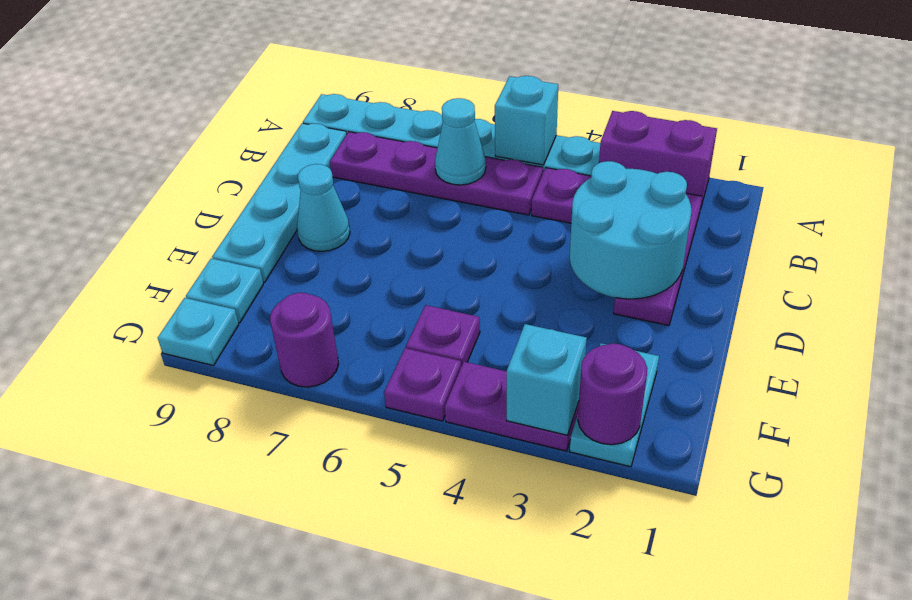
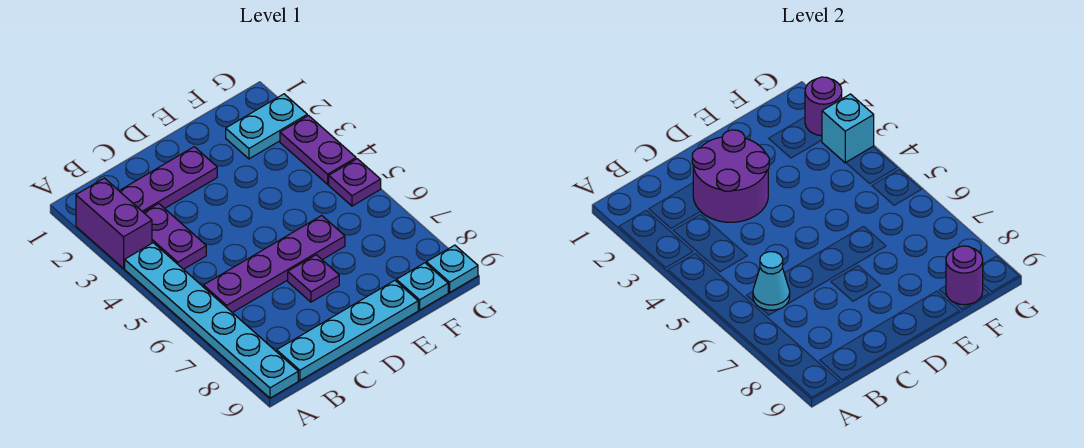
cyan 1x1 brick [495,76,558,165] -> none
purple 1x4 plate [330,132,543,215] -> purple 1x4 plate turned to [203,216,345,313]
cyan 2x2 round brick [570,161,691,299] -> purple 2x2 round brick [692,130,769,222]
cyan 1x1 cone [297,164,350,251] -> none
purple 1x1 plate [406,305,480,367] -> purple 1x1 plate moved to [288,255,339,302]
purple 1x1 round brick [270,293,338,387] -> purple 1x1 round brick moved to [946,246,983,305]

